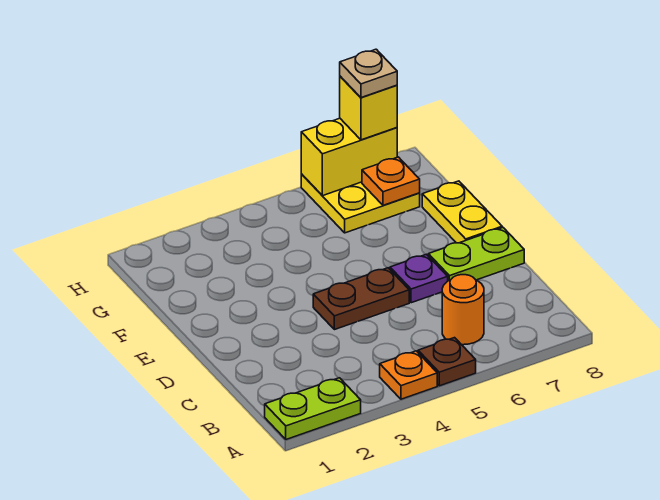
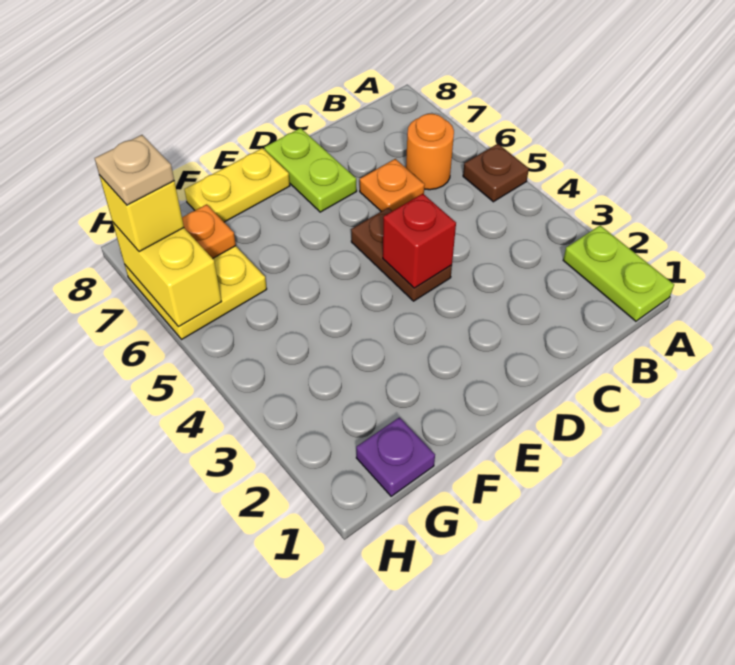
orange 1x1 plate [380,351,437,399] -> orange 1x1 plate moved to [360,159,425,211]
none -> red 1x1 brick [383,194,456,288]
purple 1x1 plate [390,254,448,303] -> purple 1x1 plate moved to [356,417,435,496]

